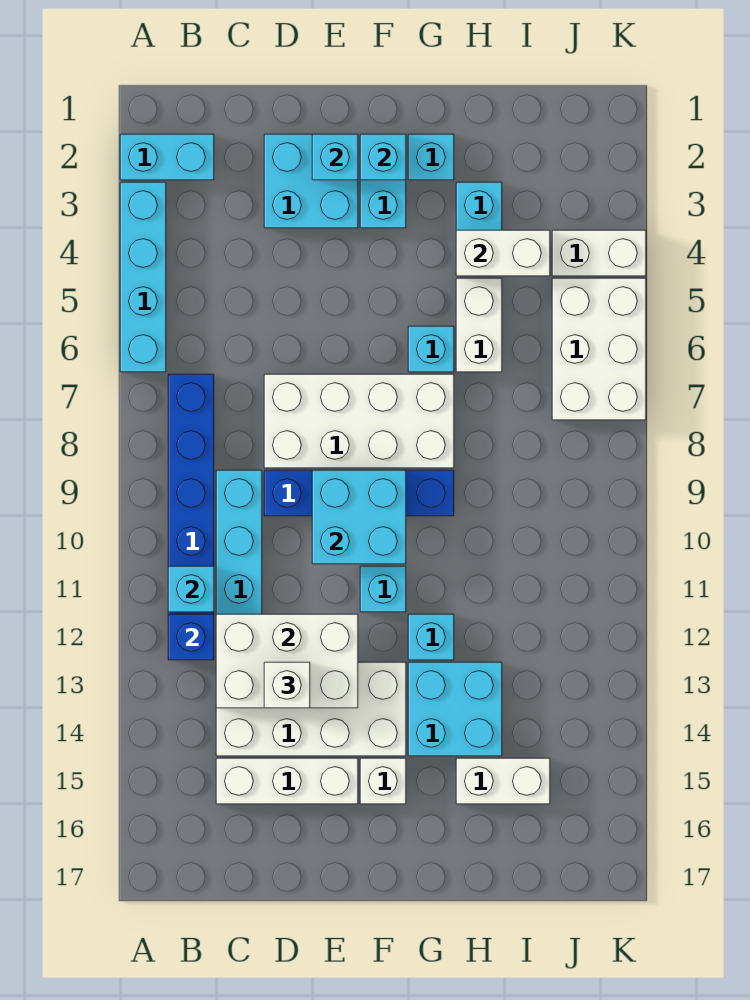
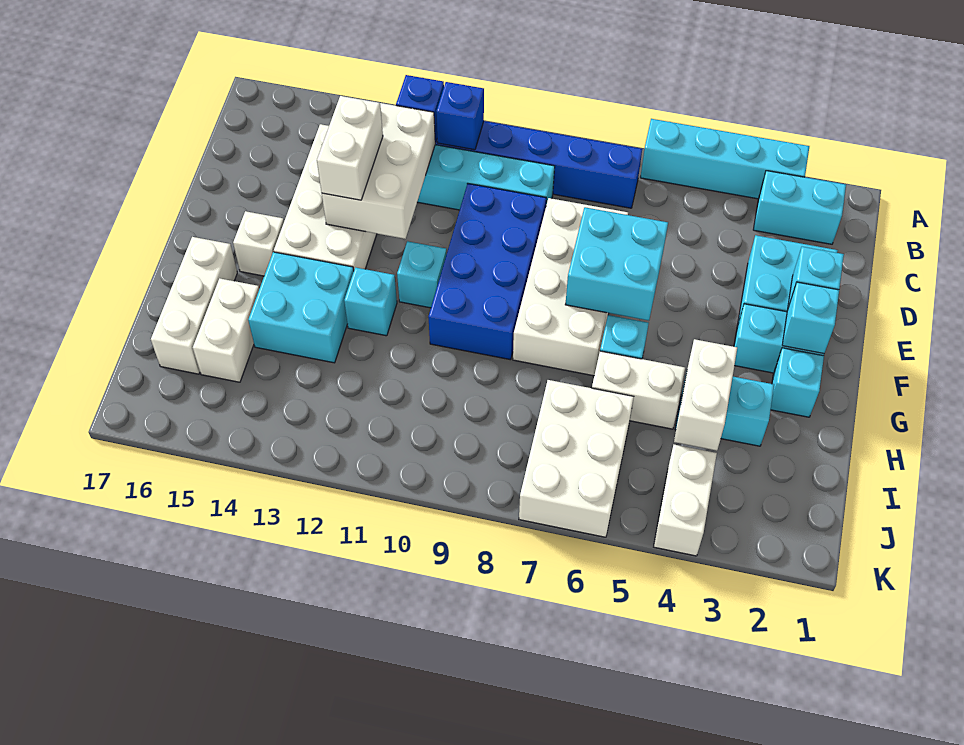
cyan 1x2 brick [120,134,214,180] -> cyan 1x2 brick turned to [753,171,846,244]
cyan 1x1 brick [168,566,214,612] -> blue 1x1 brick [436,82,484,150]
white 1x3 brick [216,758,358,804] -> white 1x3 brick moved to [151,237,237,374]
blue 1x4 brick [264,470,454,516] -> blue 2x4 brick [428,184,546,360]
white 1x1 brick [264,662,310,708] -> white 1x2 brick [317,96,383,200]
cyan 2x2 brick [312,470,406,564] -> cyan 2x2 brick moved to [565,207,668,321]
white 2x3 brick [552,278,646,420] -> white 2x3 brick turned to [519,380,634,537]

